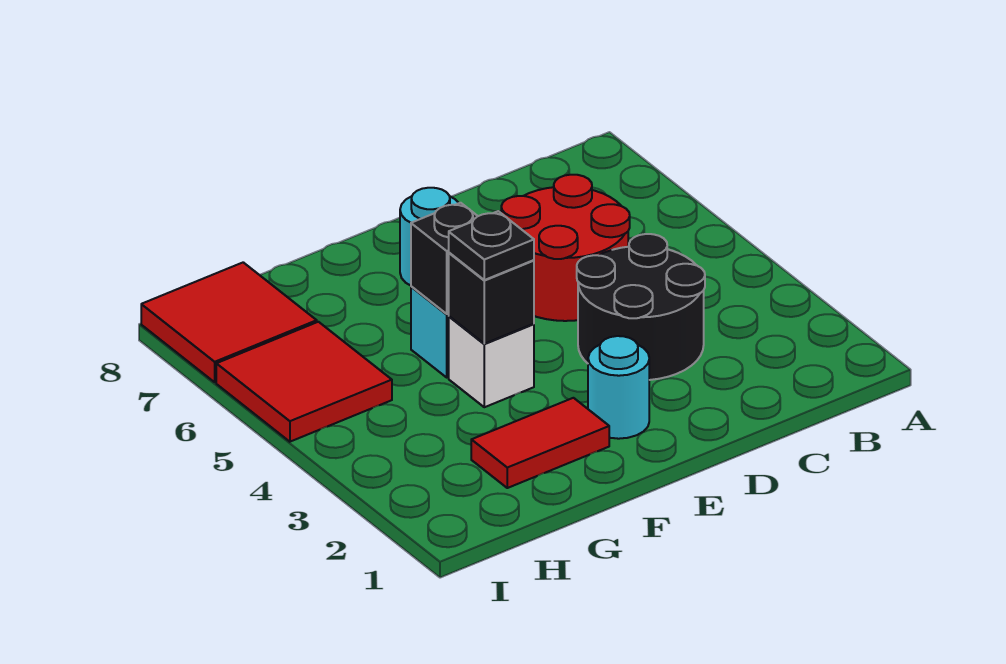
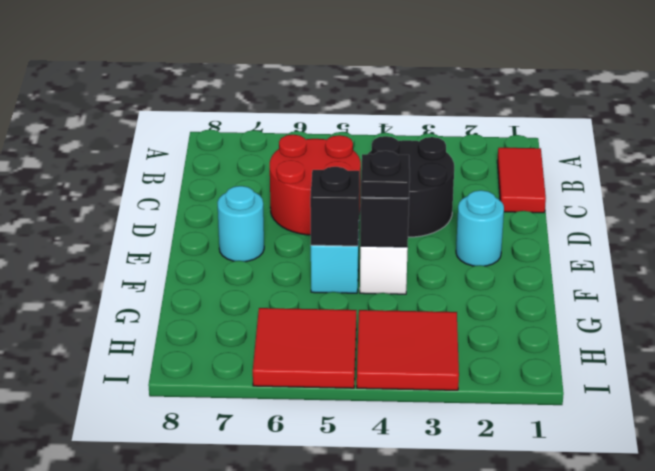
red 1x2 tile [471,398,609,488] -> red 1x2 tile moved to [497,148,546,213]
red 2x2 tile [141,262,317,382] -> red 2x2 tile moved to [357,310,459,390]

